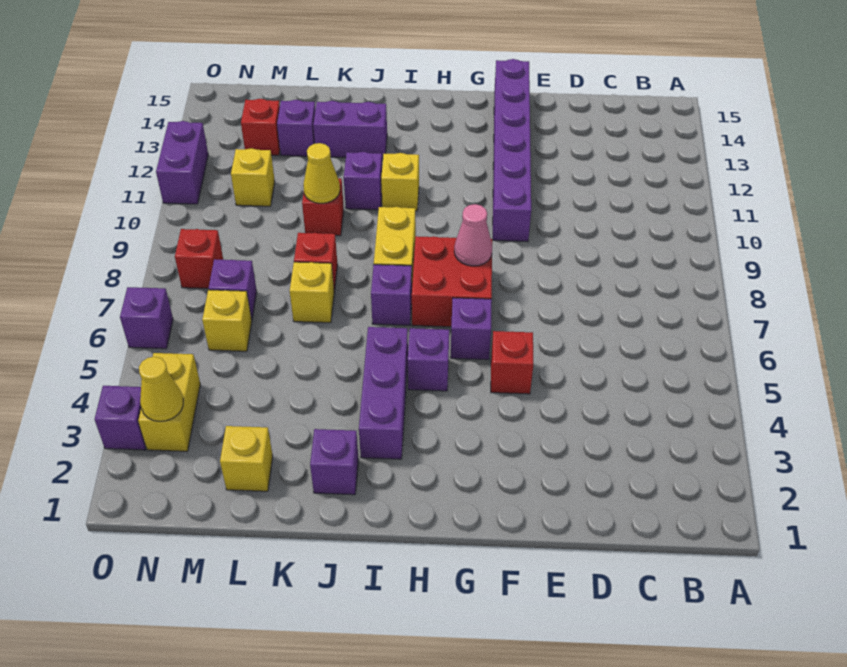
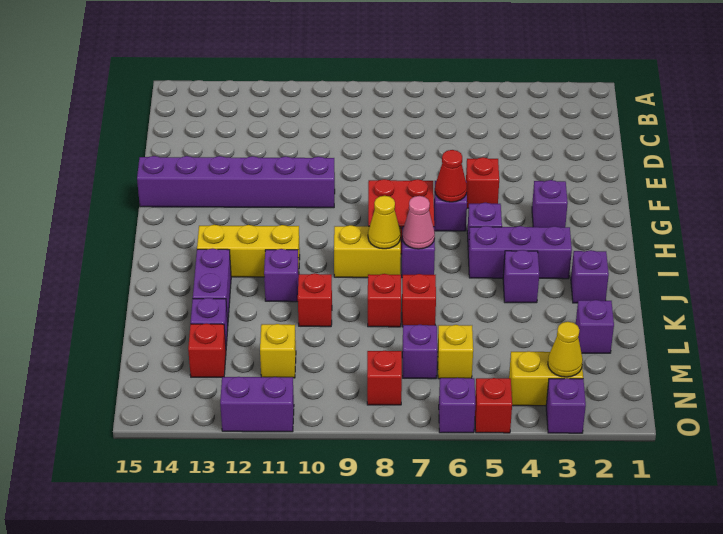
none -> purple 1x1 brick [532,180,568,227]
none -> red 1x1 cone [435,150,467,202]
pink 1x1 cone [454,204,492,266] -> pink 1x1 cone moved to [402,196,435,249]
yellow 1x1 brick [381,153,419,211] -> yellow 1x3 brick [197,225,300,277]
none -> purple 1x1 brick [503,250,539,303]
yellow 1x1 brick [290,262,334,323] -> red 1x1 brick [402,274,436,327]
yellow 1x1 cone [303,143,340,203] -> yellow 1x1 cone moved to [368,196,401,249]
yellow 1x1 brick [220,426,273,491] -> purple 1x1 brick [576,300,614,353]
none -> red 1x1 brick [475,378,512,433]

